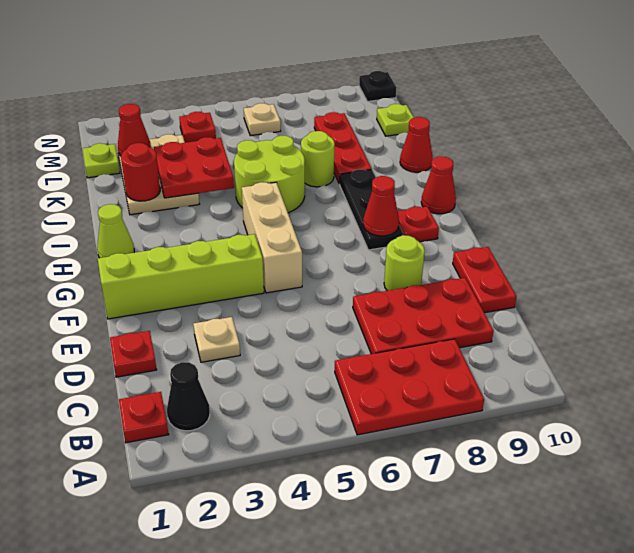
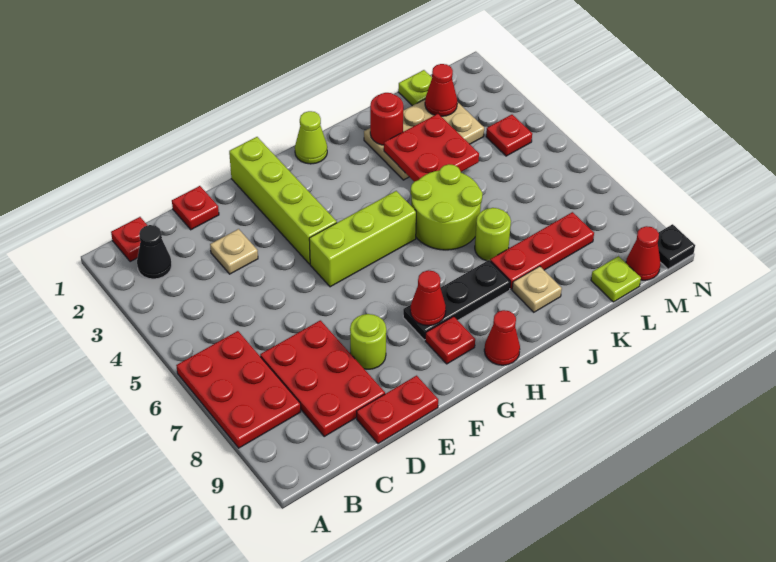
tan 1x3 brick [242,182,302,293] -> lime 1x3 brick [309,191,416,287]
red 1x1 cone [400,117,433,172] -> red 1x1 cone moved to [626,226,660,280]
tan 1x1 plate [244,103,281,136] -> tan 1x1 plate moved to [512,266,562,312]

